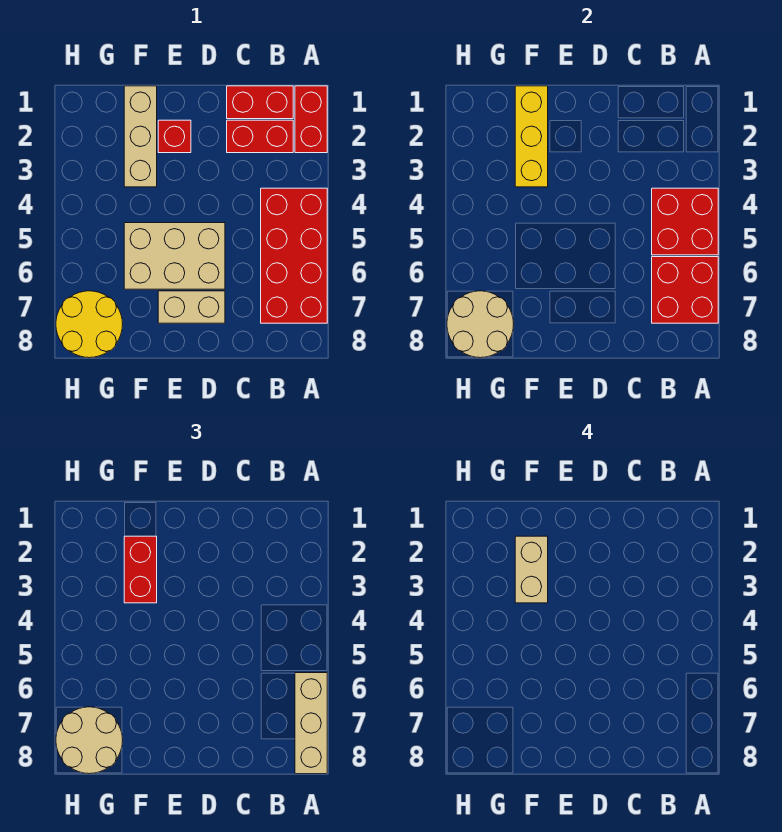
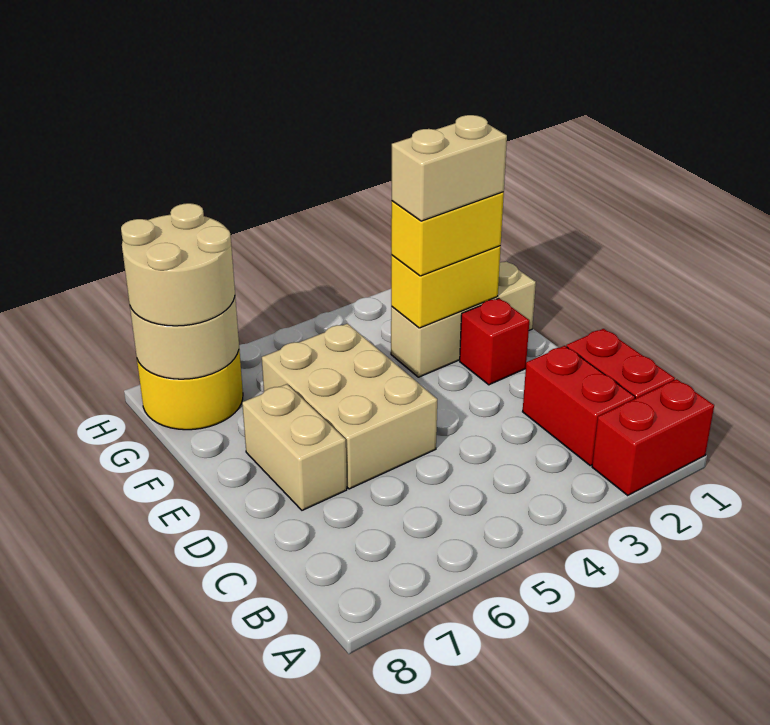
red 2x4 brick [261,188,327,323] -> none
red 2x2 brick [652,188,718,255] -> none
red 2x2 brick [652,257,718,323] -> none
tan 1x3 brick [295,673,327,774] -> none
yellow 1x3 brick [515,86,548,187] -> yellow 1x2 brick [391,246,501,328]
red 1x2 brick [124,536,157,603] -> yellow 1x2 brick [391,192,504,276]

